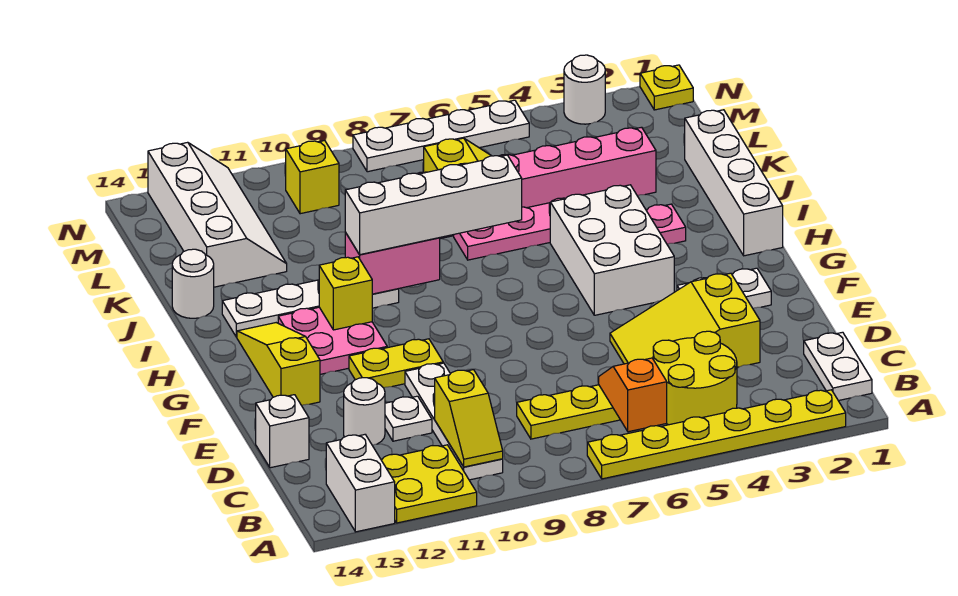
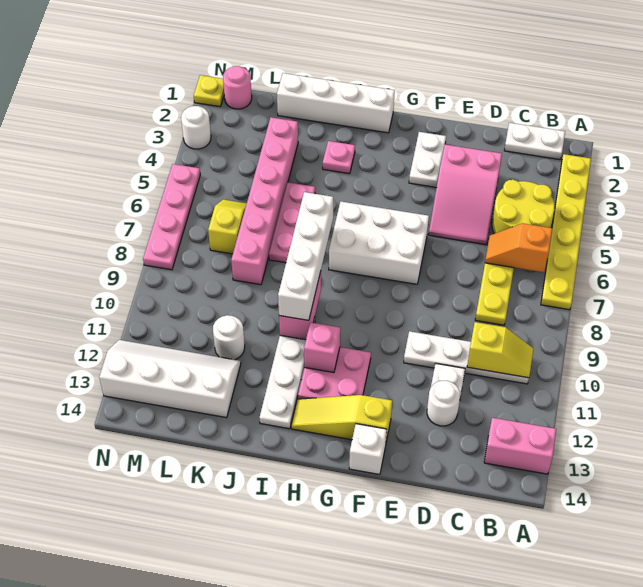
yellow 2x2 plate [381,445,477,523] -> none
white 1x2 brick [326,435,395,532] -> pink 1x2 brick [484,418,556,474]
yellow 2x3 slope [610,273,760,367] -> pink 2x3 slope [429,145,502,245]
white 1x1 brick [256,395,309,468] -> white 1x1 brick moved to [349,424,387,475]
yellow 1x2 plate [349,339,443,388] -> none
white 2x3 brick [550,185,674,315] -> white 2x3 brick moved to [329,202,429,284]
yellow 1x1 brick [319,257,372,330] -> pink 1x1 brick [304,322,340,373]
white 1x1 round brick [172,249,214,318] -> white 1x1 round brick moved to [213,315,245,360]
none -> pink 1x1 round brick [223,66,252,109]
yellow 1x1 brick [286,141,339,214] -> none
white 1x4 plate [353,100,529,172] -> pink 1x4 plate [143,164,200,270]

